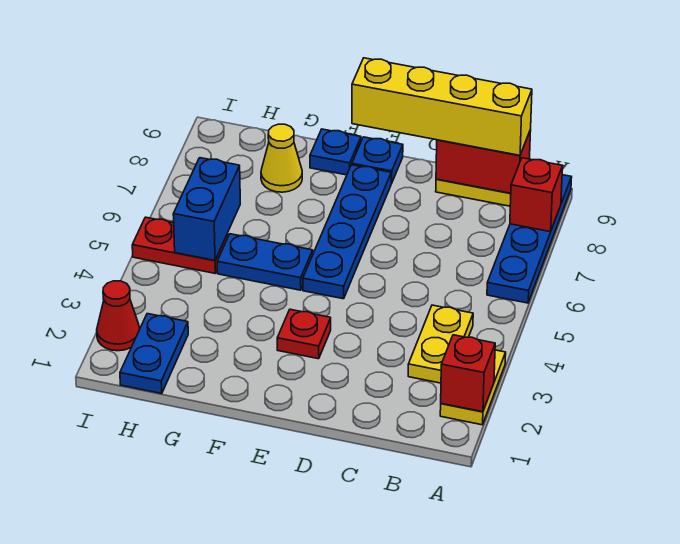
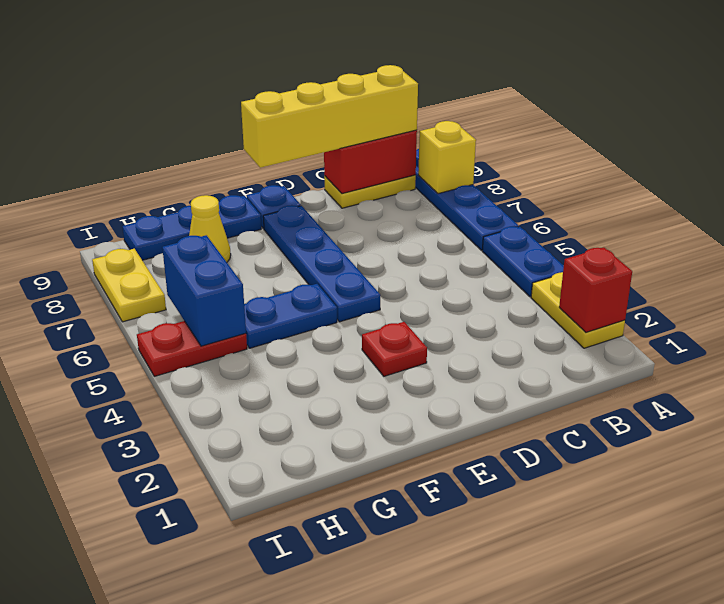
red 1x1 brick [510,158,563,232] -> yellow 1x1 brick [418,121,476,194]
yellow 1x2 plate [408,305,473,383] -> yellow 1x2 plate moved to [92,249,166,322]
blue 1x1 plate [310,129,361,175] -> blue 1x3 plate [122,195,261,260]
blue 1x2 plate [120,314,188,394] -> blue 1x2 plate moved to [482,227,564,297]
red 1x1 cone [97,281,140,351] -> none

